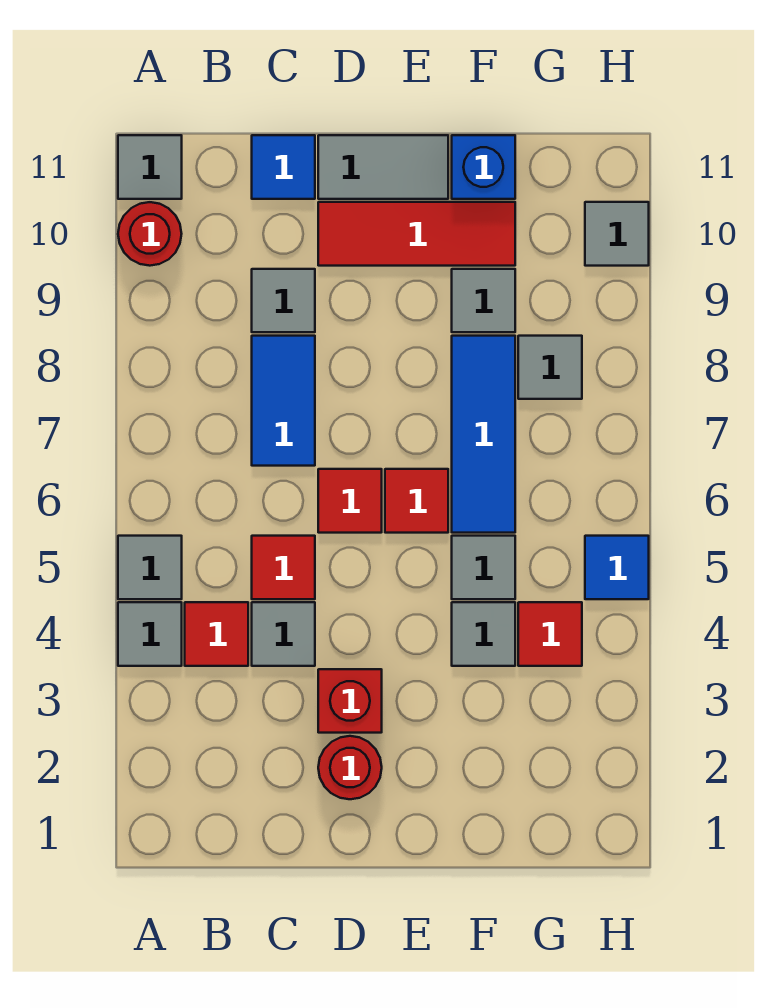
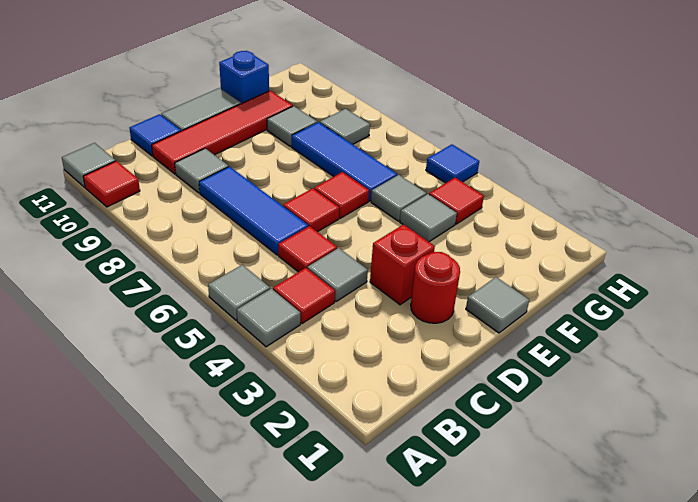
red 1x1 round brick [118,202,182,266] -> red 1x1 tile [83,161,140,207]
blue 1x2 tile [252,336,315,466] -> blue 1x3 tile [199,167,308,255]
red 1x3 tile [318,202,515,266] -> red 1x4 tile [152,91,293,174]
grey 1x1 tile [585,202,649,266] -> grey 1x1 tile moved to [466,277,529,333]

